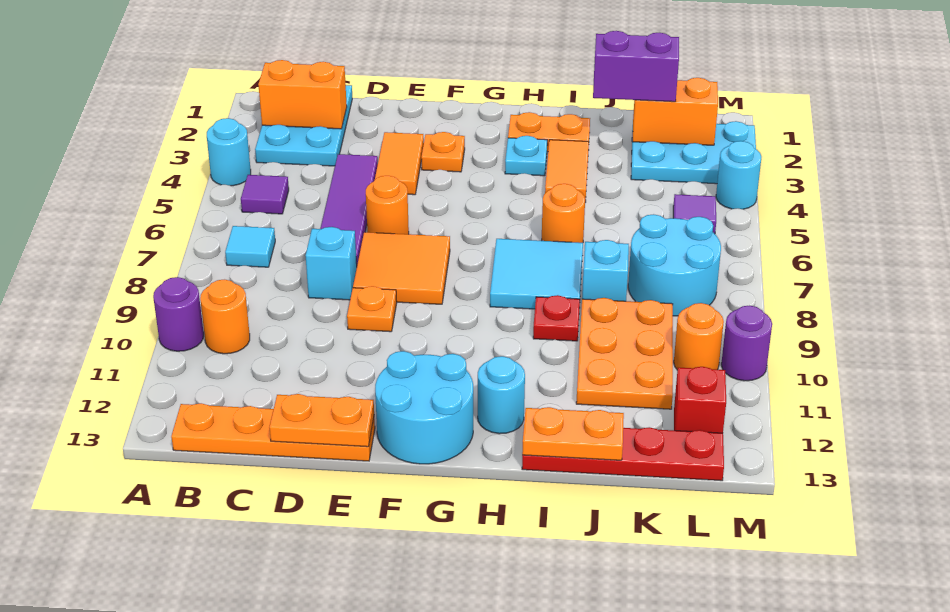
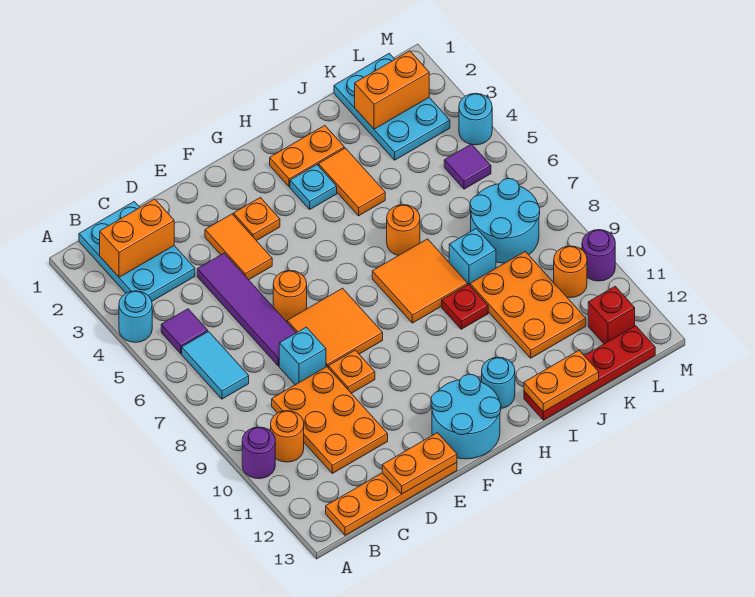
cyan 1x1 tile [225,226,275,267] -> cyan 1x2 tile [182,331,249,399]
none -> orange 2x3 plate [272,367,388,473]
cyan 2x2 tile [490,239,583,309] -> orange 2x2 tile [372,239,468,323]
purple 1x2 brick [593,31,679,102] -> none
cyan 2x3 plate [631,121,756,184] -> cyan 2x3 plate turned to [334,53,450,160]

